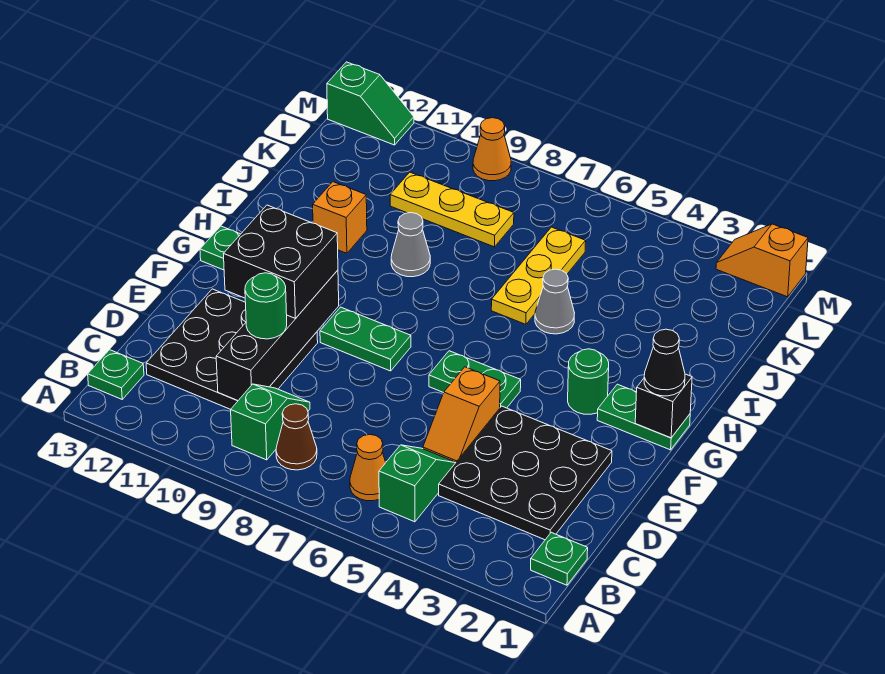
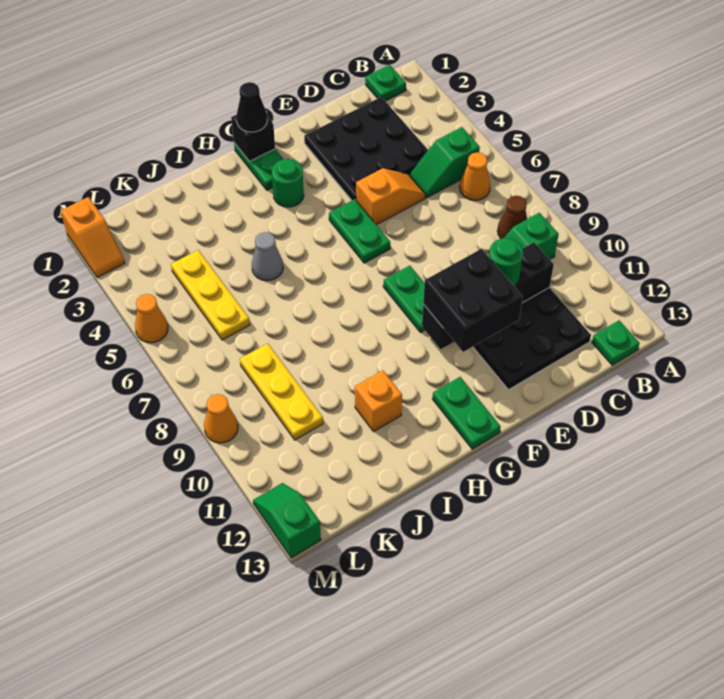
yellow 1x3 plate [491,227,586,324] -> yellow 1x3 plate turned to [171,250,250,340]
grey 1x1 cone [391,213,430,277] -> none
none -> orange 1x1 cone [135,294,168,343]

